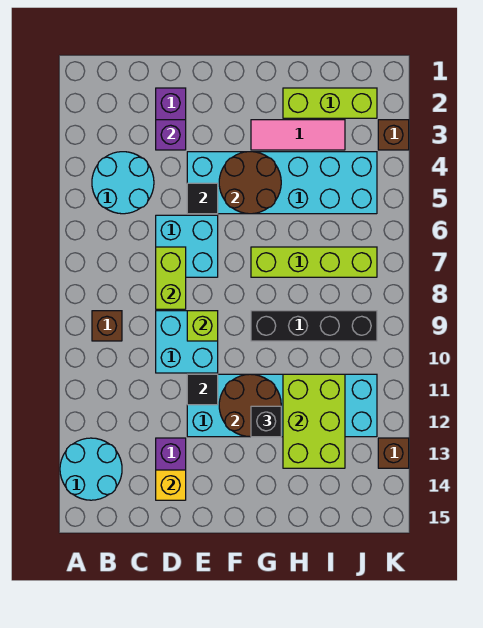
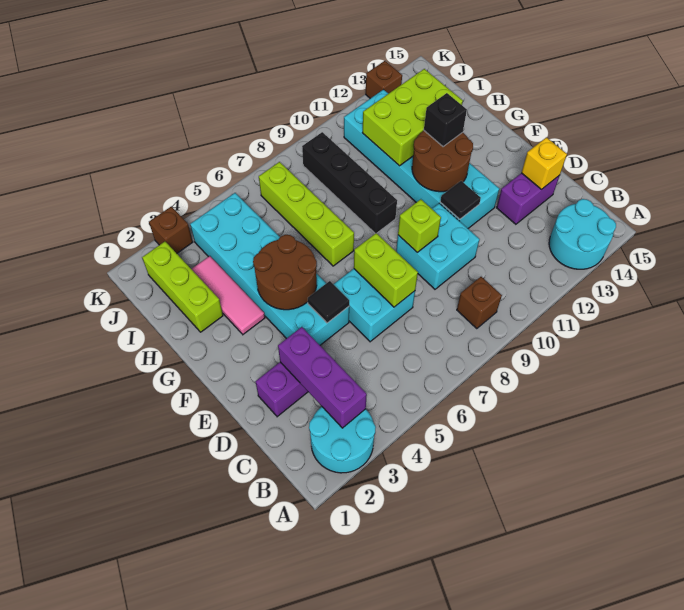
cyan 2x2 round brick [92,152,154,214] -> cyan 2x2 round brick moved to [309,407,376,473]
purple 1x1 brick [156,120,186,150] -> purple 1x3 brick [278,327,367,428]
lime 1x2 brick [156,247,186,309] -> lime 1x2 brick turned to [354,233,418,307]

